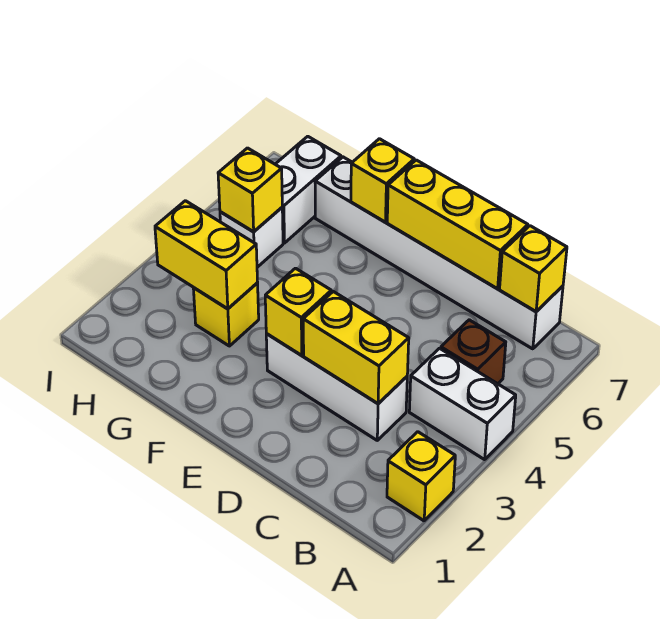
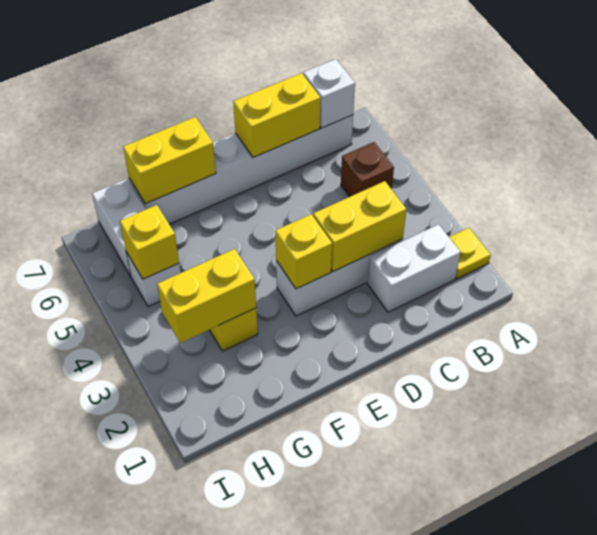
yellow 1x1 brick [387,432,455,521] -> yellow 1x1 plate [449,228,491,279]
white 1x2 brick [409,348,516,460] -> white 1x2 brick moved to [368,224,461,312]
yellow 1x1 brick [500,226,567,312] -> white 1x1 brick [303,59,355,128]
yellow 1x3 brick [387,160,528,289] -> yellow 1x2 brick [233,73,321,158]
yellow 1x1 brick [351,139,414,222] -> yellow 1x2 brick [123,117,216,204]

